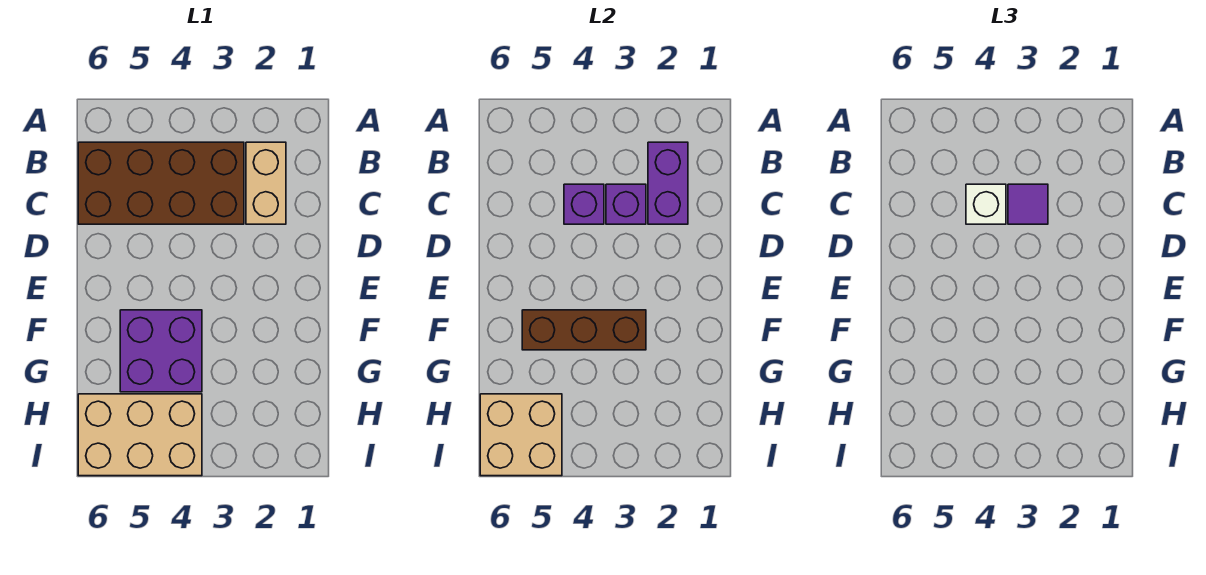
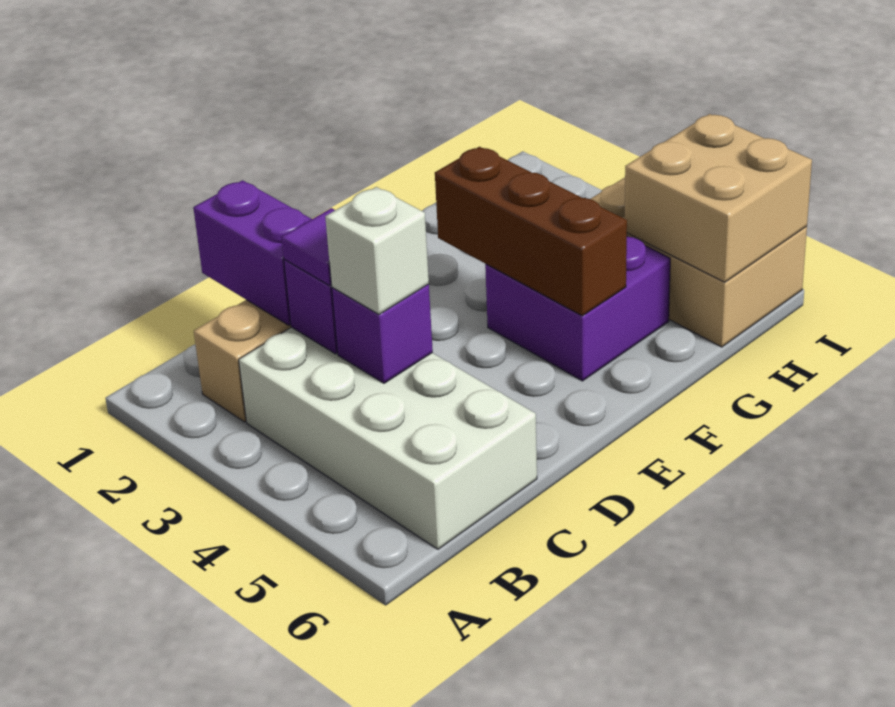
purple 1x2 brick [648,142,688,224] -> purple 1x2 brick turned to [193,180,311,325]
brown 2x4 brick [78,142,244,224] -> white 2x4 brick [239,327,537,549]

